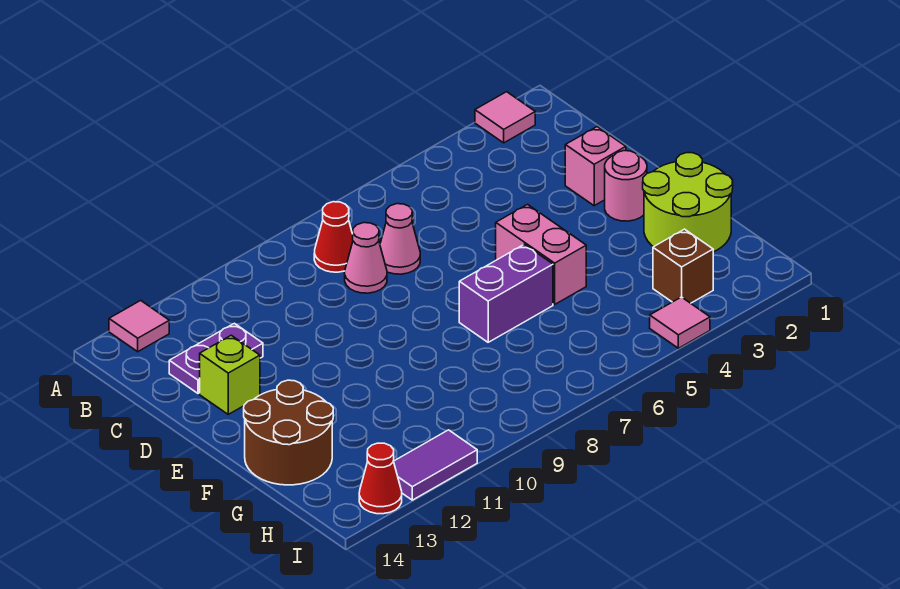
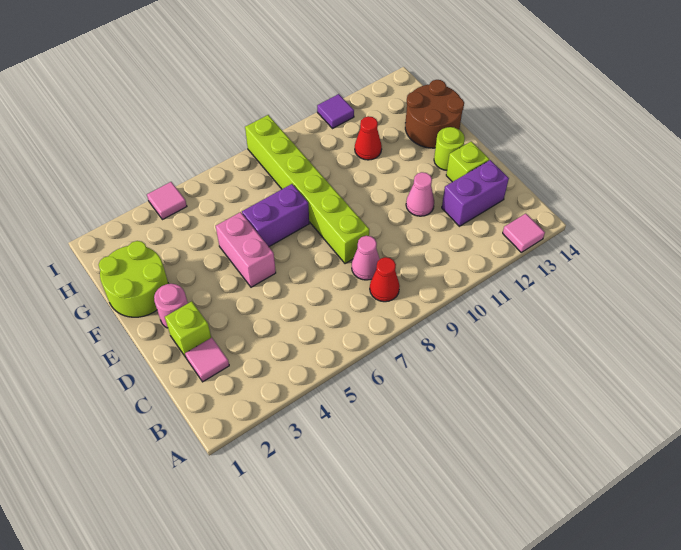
pink 1x1 tile [475,92,535,143] -> pink 1x1 tile moved to [185,338,229,382]
pink 1x1 cone [380,204,420,274] -> pink 1x1 cone moved to [406,172,434,216]
purple 1x2 plate [169,323,263,394] -> purple 1x2 brick [442,160,509,226]
pink 1x1 brick [565,127,626,206] -> lime 1x1 brick [165,301,211,357]
none -> lime 1x6 brick [245,115,369,264]
none -> lime 1x1 round brick [434,127,465,170]
brown 1x1 brick [653,229,713,303] -> none
purple 1x2 tile [393,430,477,500] -> purple 1x1 tile [317,94,354,129]
red 1x1 cone [359,443,402,514] -> red 1x1 cone moved to [355,116,382,160]

